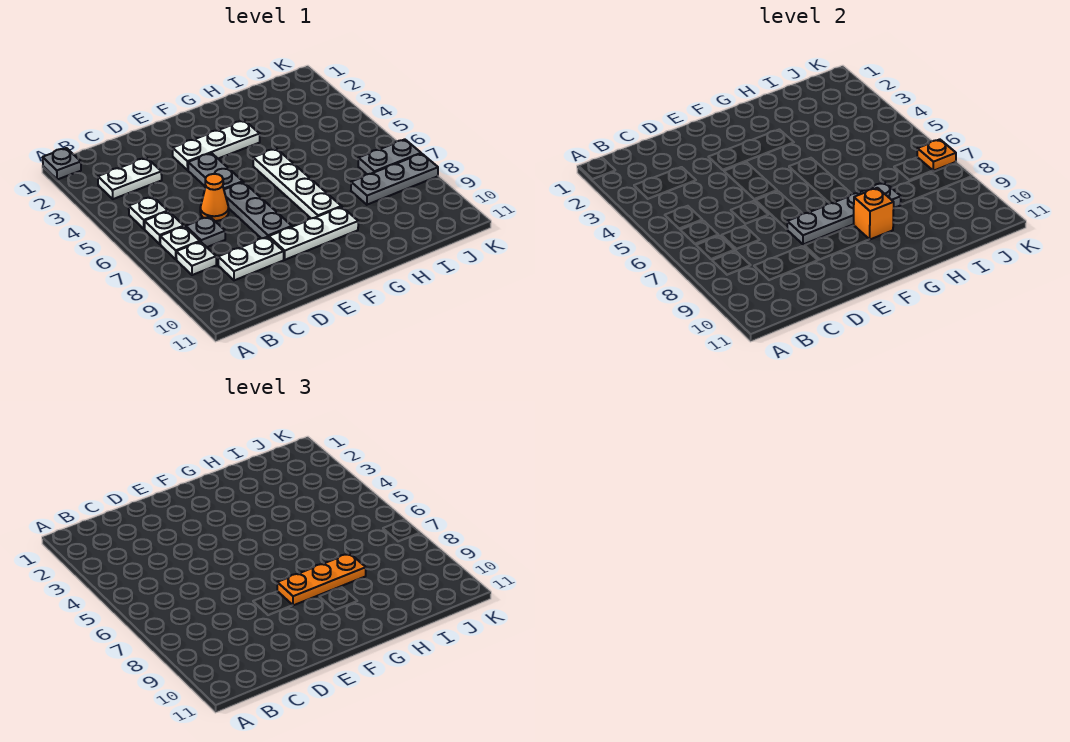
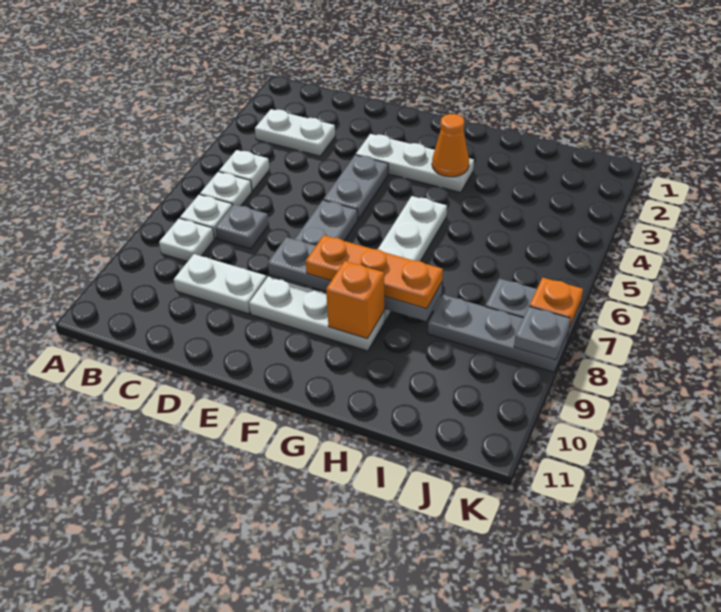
grey 1x1 plate [43,148,81,180] -> grey 1x1 plate moved to [514,306,571,360]
orange 1x1 cone [200,174,229,221] -> orange 1x1 cone moved to [432,114,469,177]

